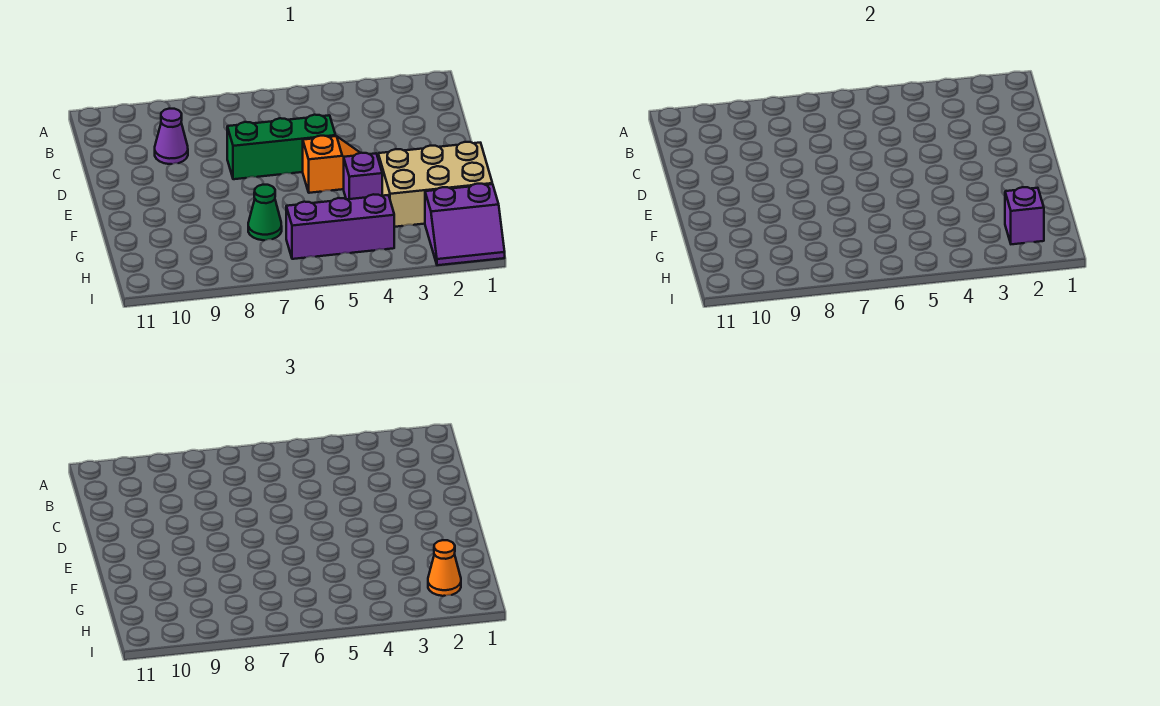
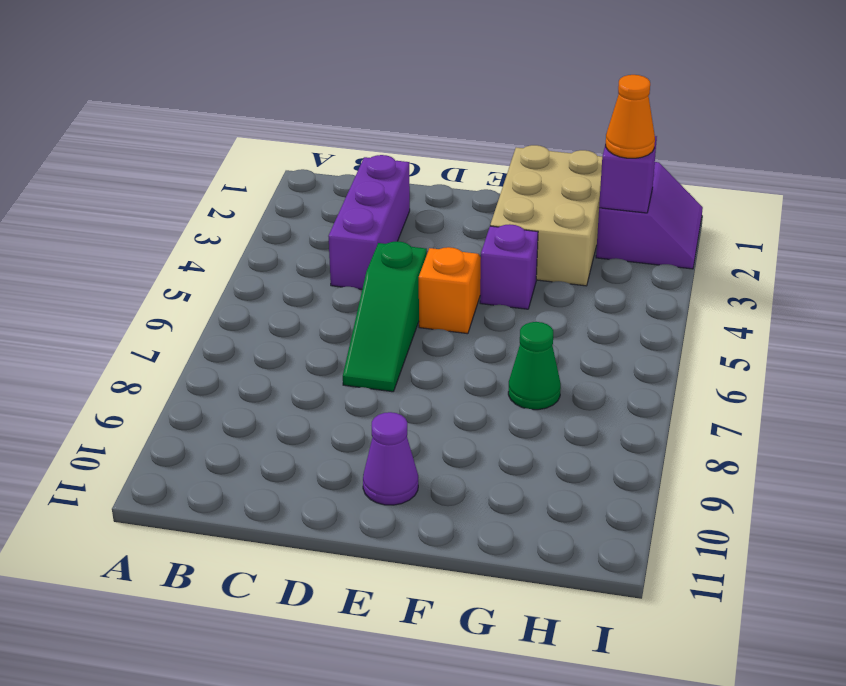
purple 1x1 cone [155,108,188,164] -> purple 1x1 cone moved to [363,412,418,505]
green 1x3 brick [227,115,336,179] -> green 1x3 slope [343,241,427,392]
purple 1x3 brick [286,194,394,259] -> purple 1x3 brick moved to [328,155,410,289]

